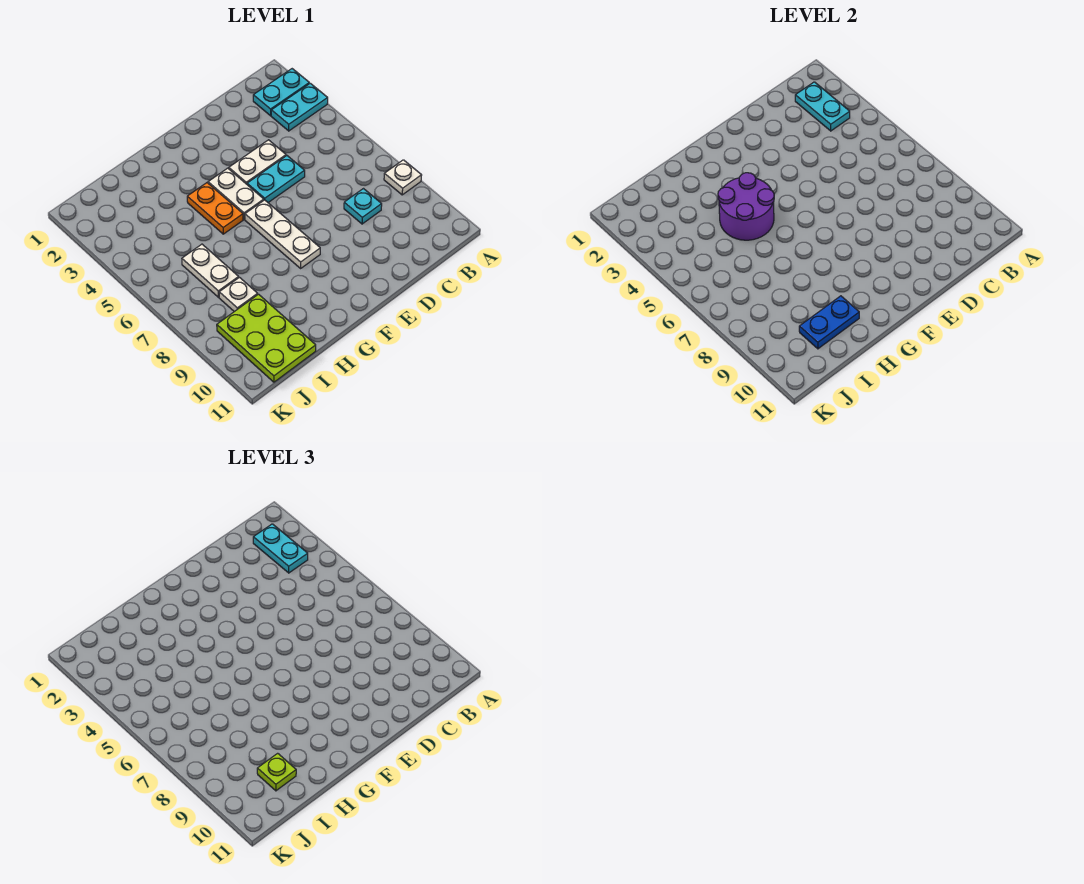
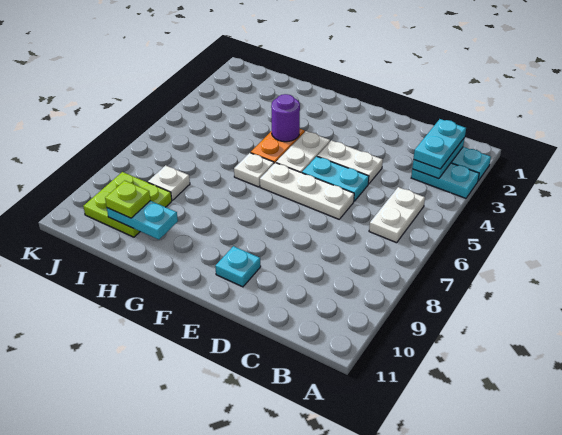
white 1x1 plate [384,160,422,195] -> white 1x1 plate moved to [234,153,274,187]
cyan 1x1 plate [344,189,382,224] -> cyan 1x1 plate moved to [215,246,261,287]
white 1x3 plate [245,200,320,268] -> white 1x3 plate turned to [260,163,354,219]
purple 2x2 round brick [718,173,774,240] -> purple 1x1 round brick [271,94,300,142]
blue 1x2 plate [799,296,859,349] -> cyan 1x2 plate [107,201,178,240]
white 1x2 plate [182,244,239,297] -> white 1x2 plate moved to [369,187,425,243]
lime 2x3 plate [217,294,316,382] -> lime 2x2 plate [83,172,172,237]

